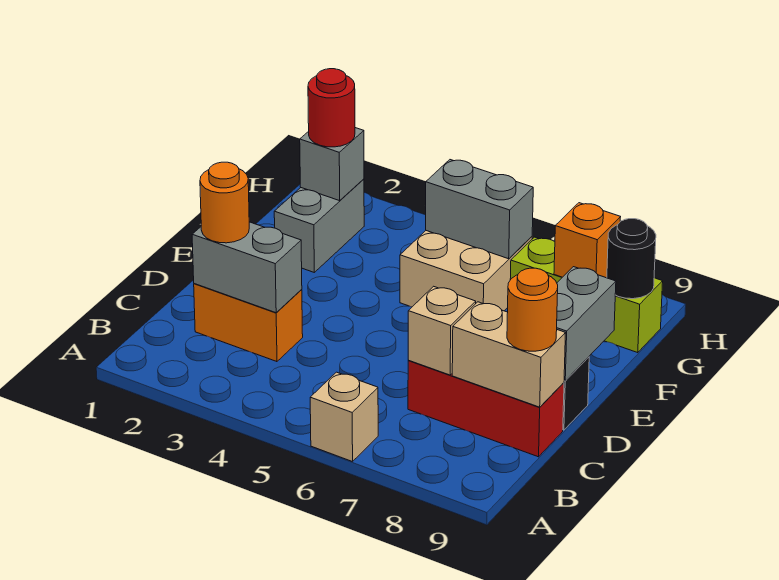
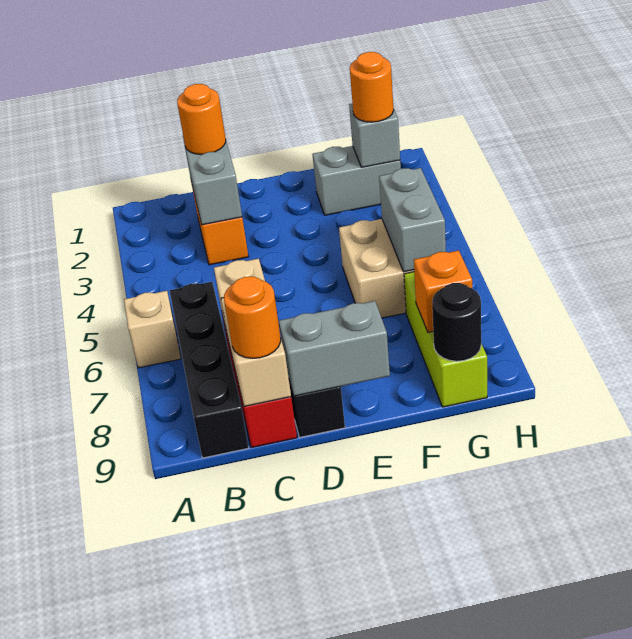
none -> black 1x4 brick [169,282,249,458]
red 1x1 round brick [308,69,355,147] -> orange 1x1 round brick [350,52,394,122]

